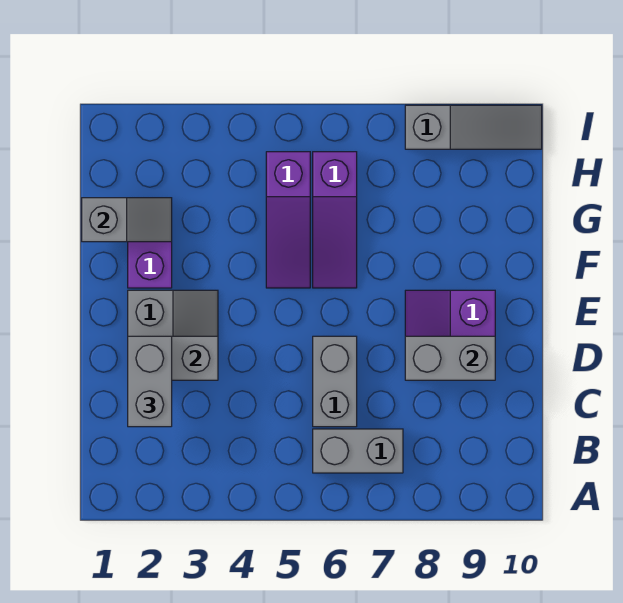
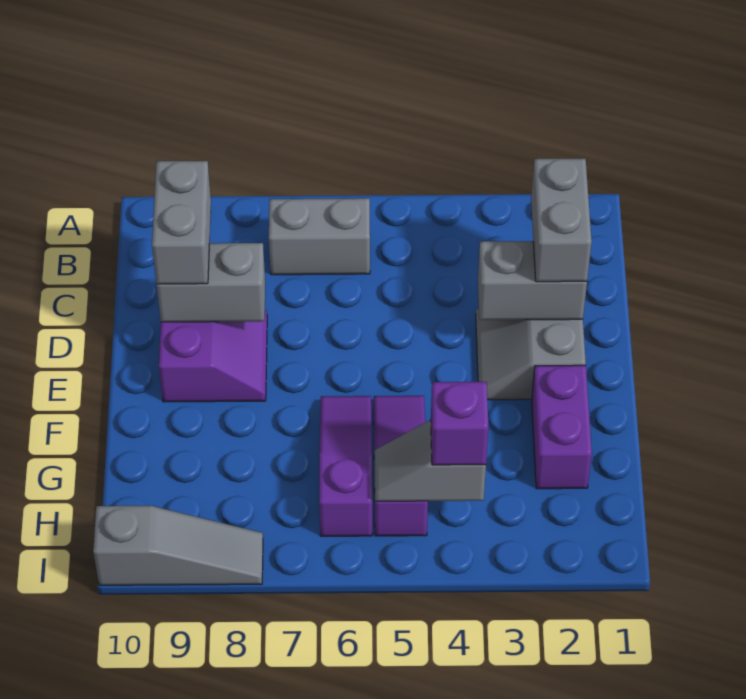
grey 1x2 brick [313,336,357,427] -> grey 1x2 brick moved to [152,161,211,284]
grey 1x2 slope [82,198,172,242] -> grey 1x2 slope moved to [375,420,486,501]
none -> purple 1x1 brick [431,382,489,465]
grey 1x3 slope [405,105,542,149] -> grey 1x3 slope turned to [93,506,263,585]

